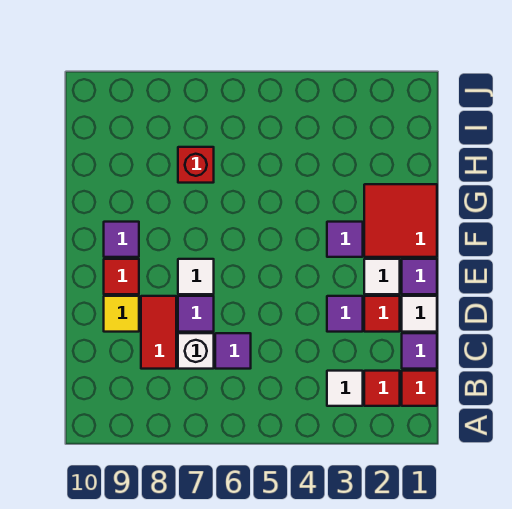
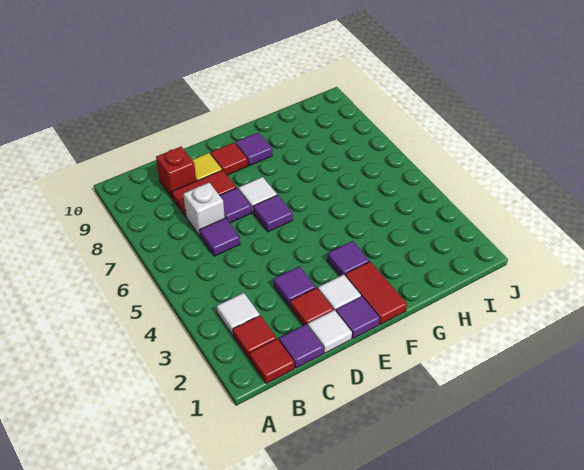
none -> purple 1x1 tile [253,195,293,232]
red 2x2 tile [364,184,437,257] -> red 1x2 tile [345,262,407,324]
red 1x1 brick [178,147,214,183] -> red 1x1 brick moved to [156,147,196,198]

